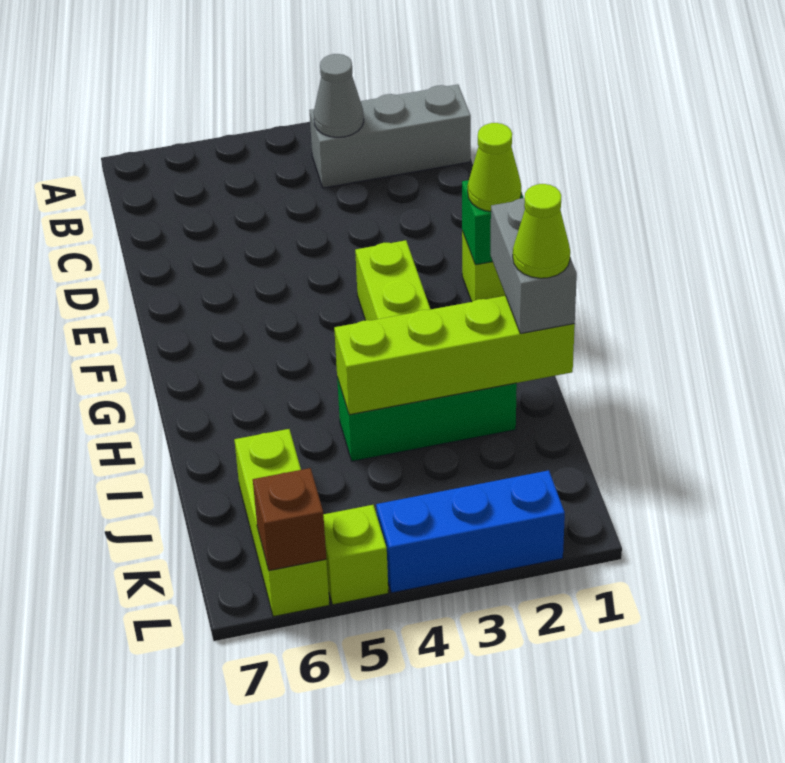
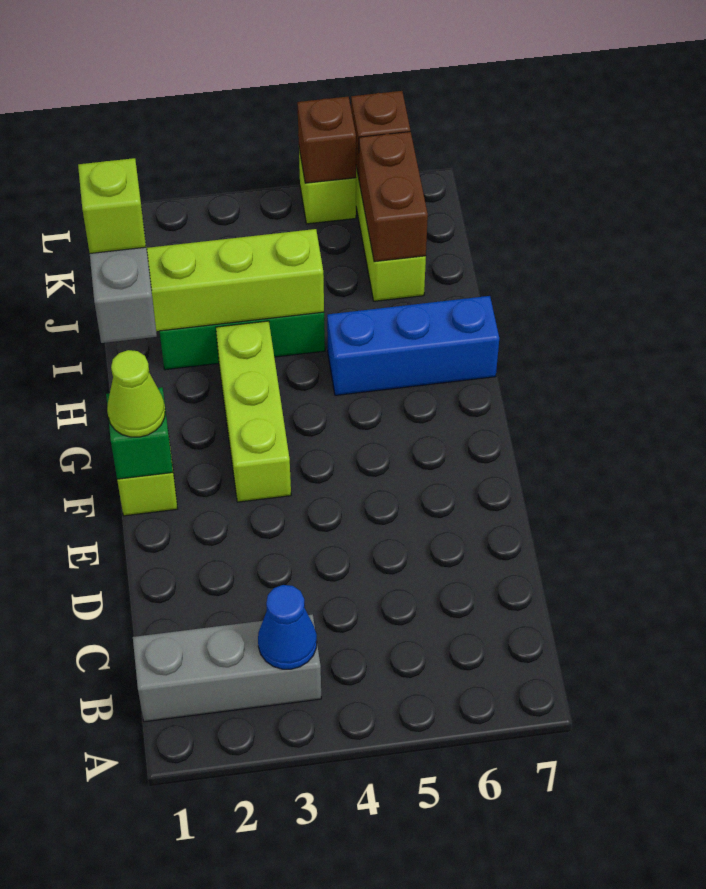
grey 1x1 cone [314,54,364,137] -> blue 1x1 cone [258,585,317,669]
lime 1x1 cone [513,184,570,278] -> lime 1x1 brick [78,158,146,253]
none -> brown 1x2 brick [359,132,428,262]
blue 1x3 brick [376,470,565,593] -> blue 1x3 brick moved to [327,296,499,395]
none -> brown 1x1 brick [297,97,356,183]

